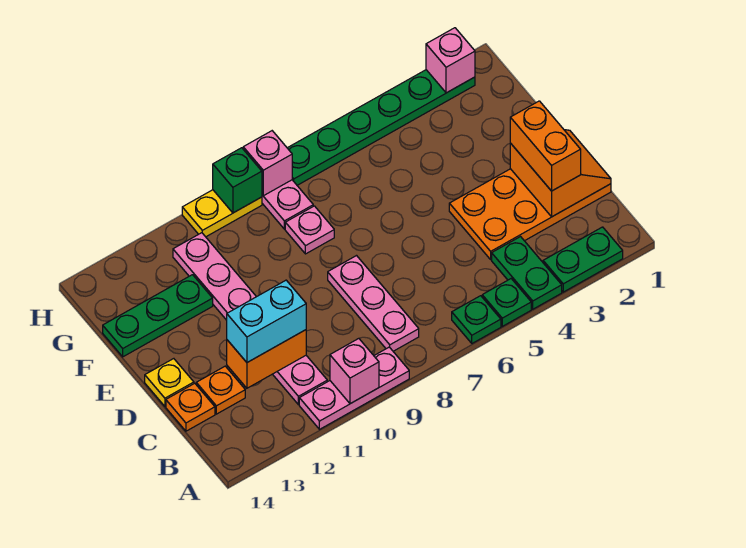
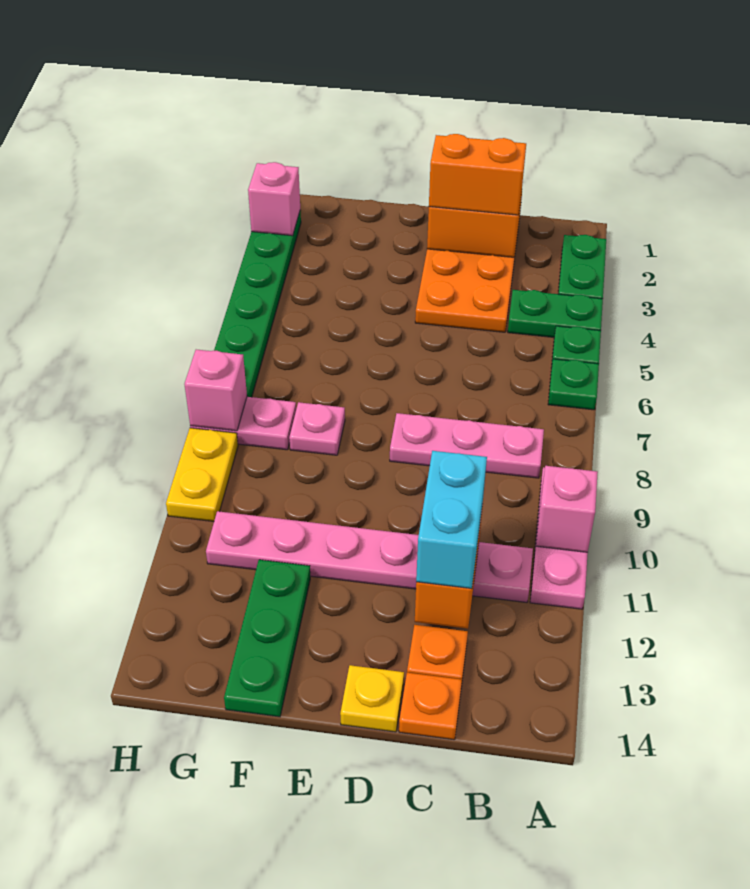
green 1x1 brick [213,148,262,213] -> none

